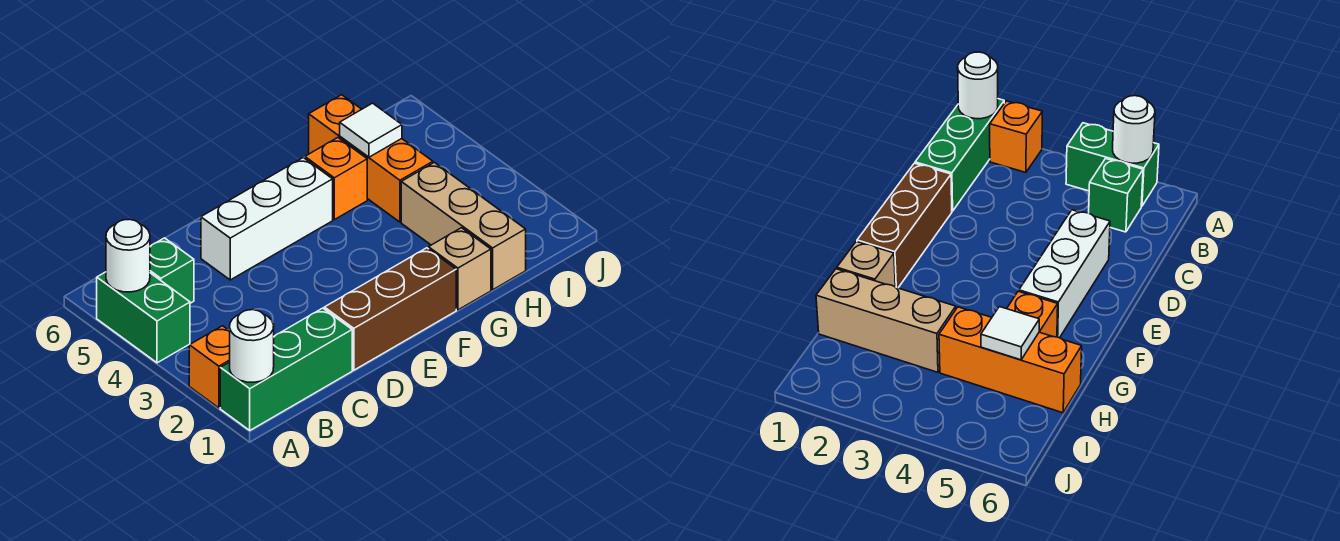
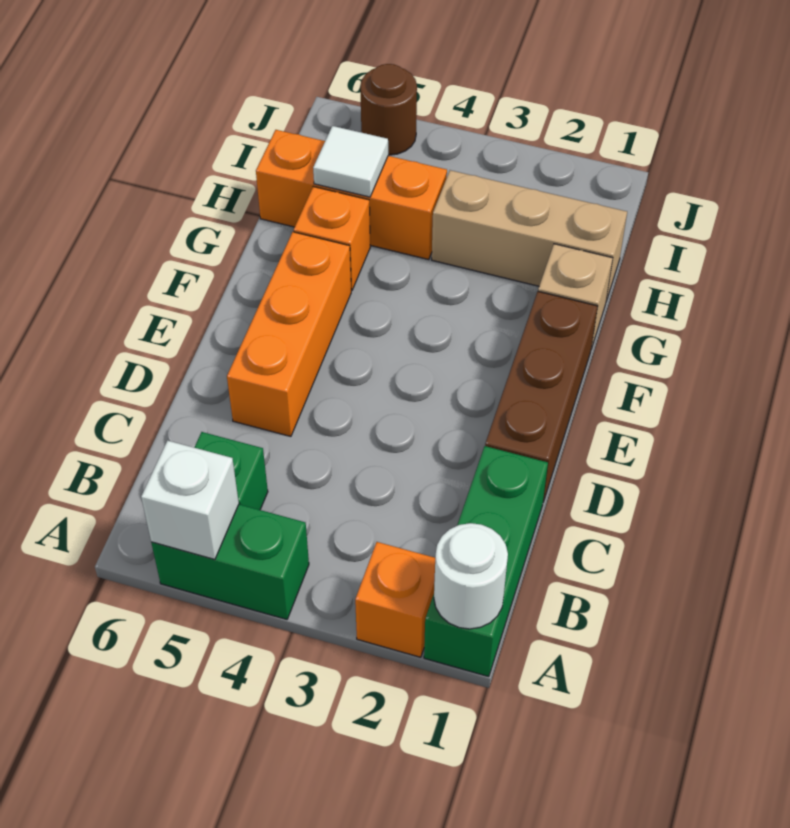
white 1x1 round brick [106,219,150,292] -> white 1x1 brick [141,441,239,559]
white 1x3 brick [201,158,333,280] -> orange 1x3 brick [227,232,351,436]
none -> brown 1x1 round brick [360,64,417,155]

